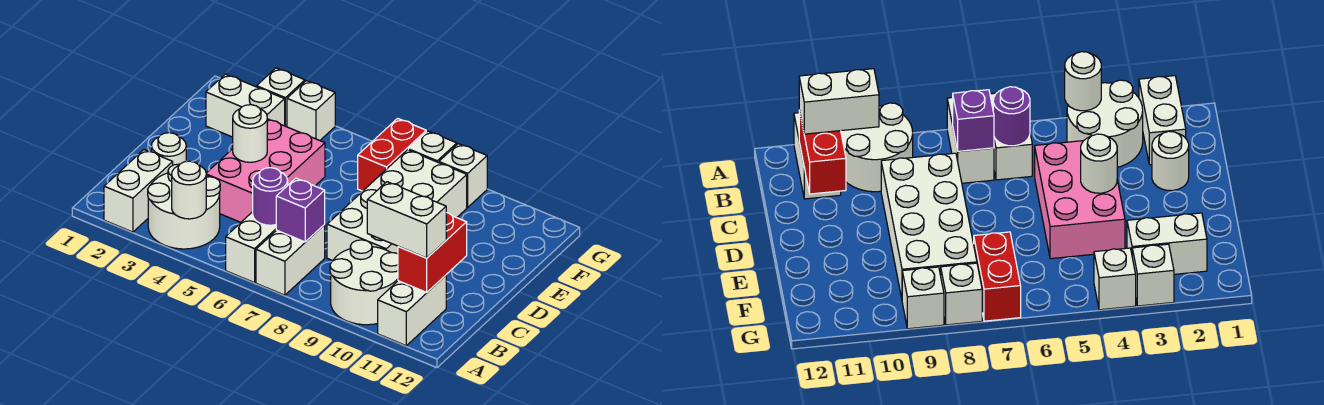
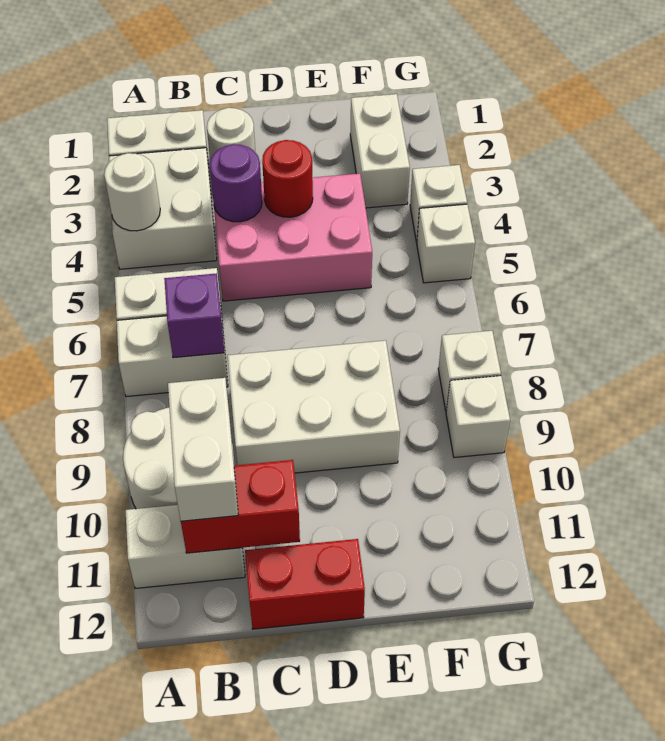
white 2x2 round brick [148,164,220,249] -> white 2x2 brick [109,148,217,269]
purple 1x1 round brick [253,168,288,225] -> purple 1x1 round brick moved to [210,144,262,222]
white 2x4 brick [327,150,467,261] -> white 2x3 brick [227,340,400,473]
white 1x1 round brick [233,105,267,162] -> red 1x1 round brick [262,140,313,217]
red 1x2 brick [358,118,426,191] -> red 1x2 brick moved to [245,539,365,629]
white 1x1 brick [257,68,305,127] -> white 1x1 brick moved to [417,204,475,283]

